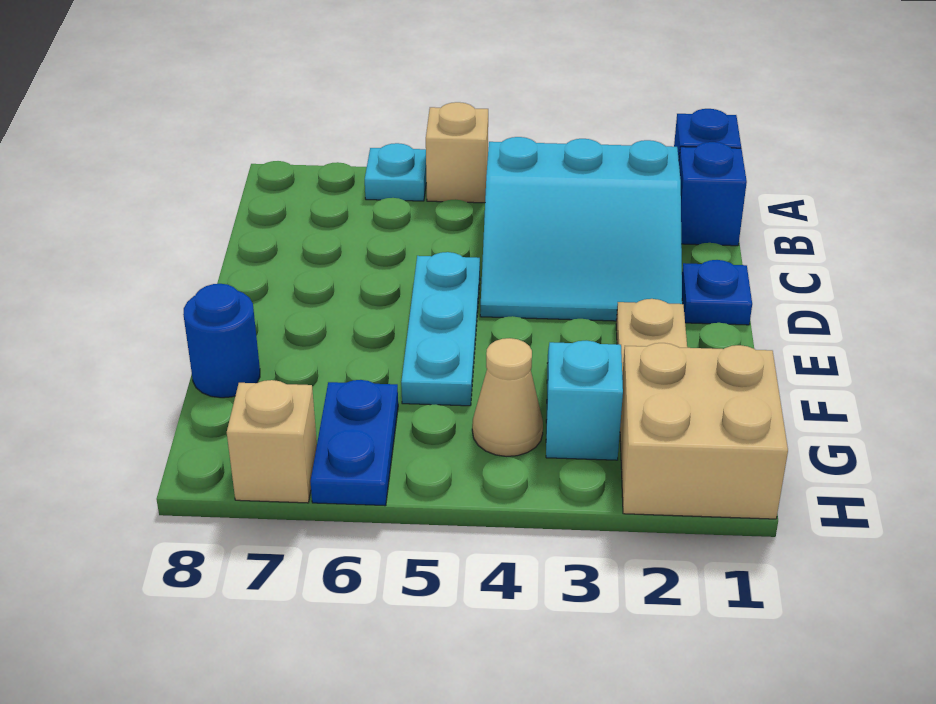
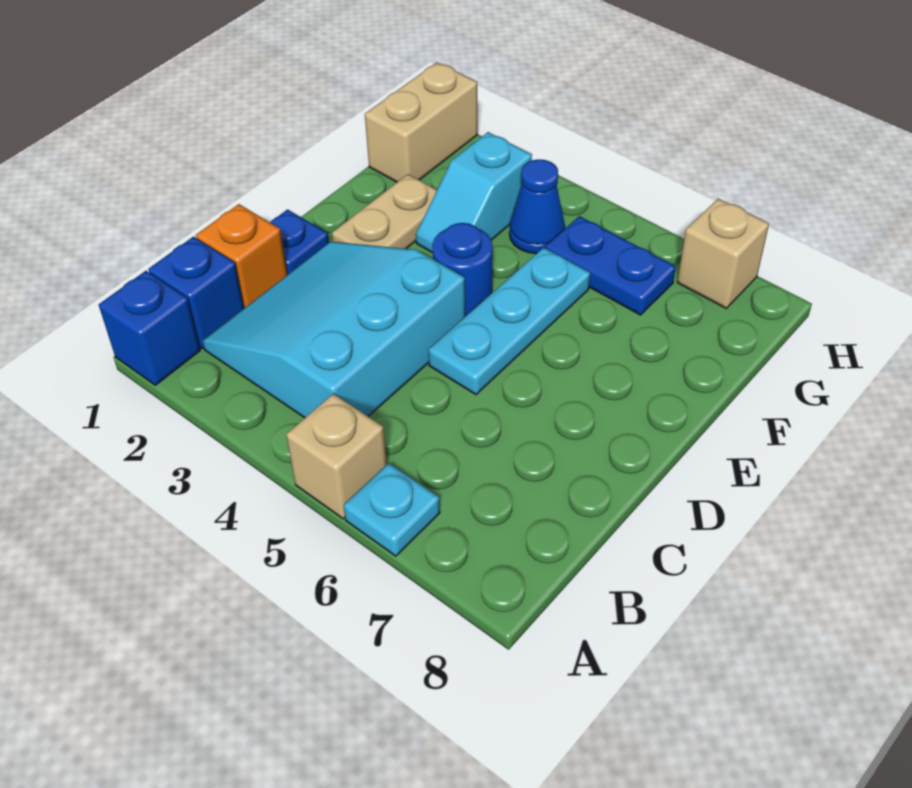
cyan 3x3 slope [480,137,682,321] -> cyan 3x3 slope turned to [203,242,465,418]
none -> orange 1x1 brick [196,204,288,308]
blue 1x1 round brick [183,284,260,398] -> blue 1x1 round brick moved to [432,223,493,316]
tan 2x2 brick [620,343,788,519] -> tan 1x2 brick [365,62,477,182]
tan 1x1 cone [472,338,543,456] -> blue 1x1 cone [509,159,565,254]
blue 1x2 plate [310,380,398,506] -> blue 1x2 plate turned to [545,216,676,315]

